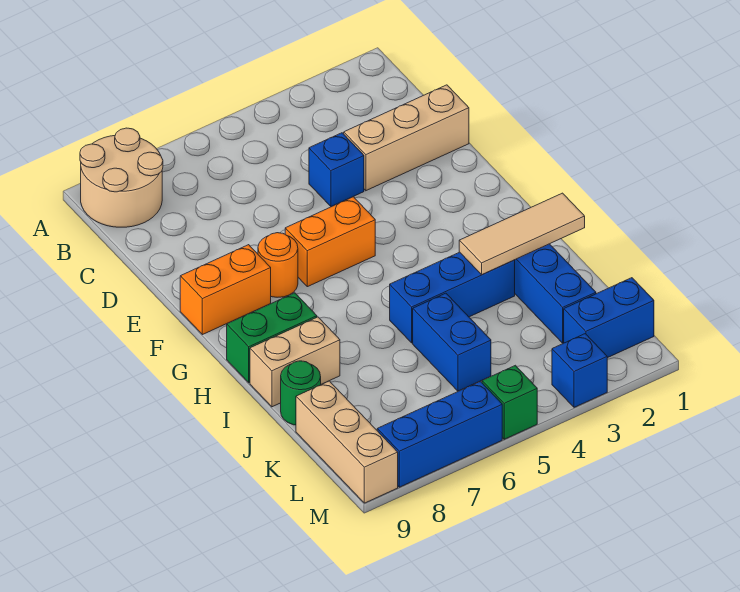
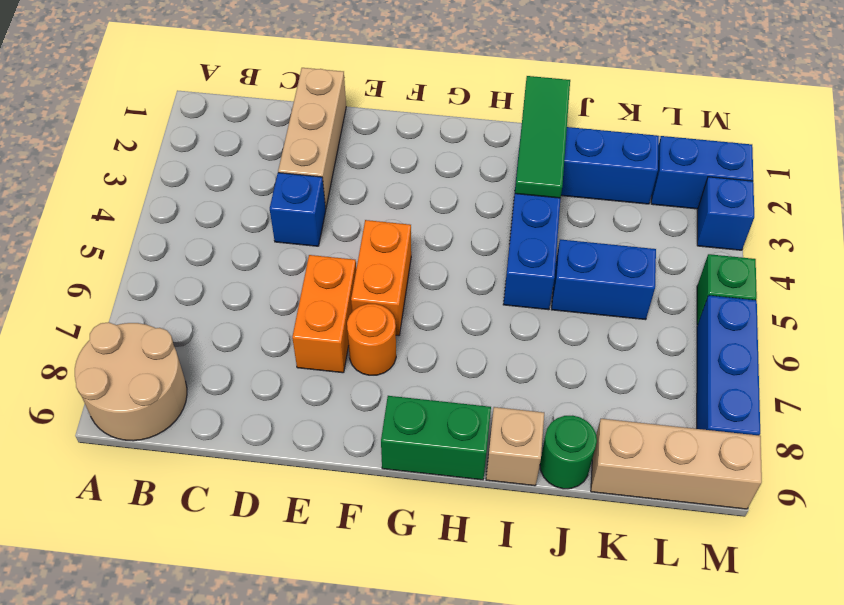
orange 1x2 brick [180,245,271,335] -> orange 1x2 brick moved to [292,255,356,373]
green 1x2 brick [227,293,317,383] -> green 1x2 brick turned to [381,396,491,480]
tan 1x3 tile [459,193,585,275] -> green 1x3 tile [515,76,570,198]
tan 1x2 brick [250,317,340,407] -> tan 1x1 brick [486,407,544,486]
blue 1x2 brick [564,278,654,358] -> blue 1x2 brick turned to [651,136,753,209]

